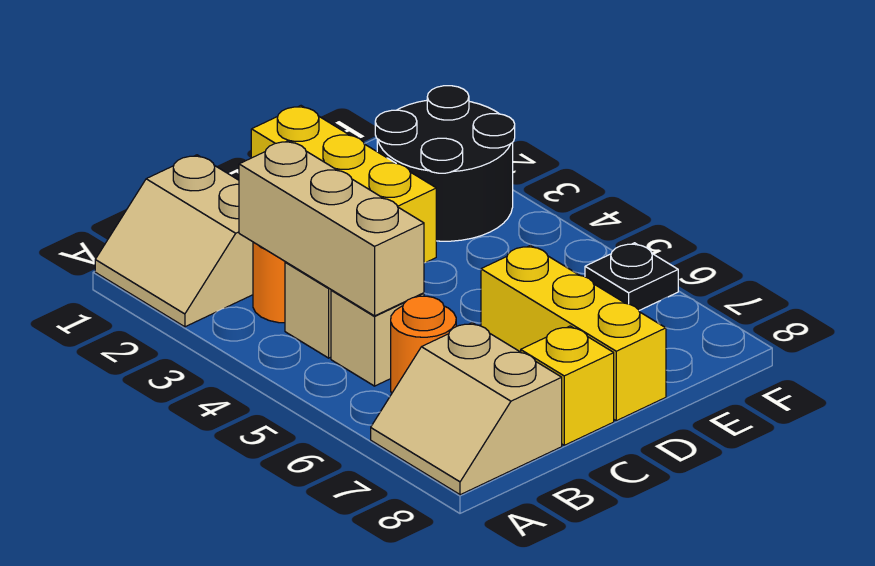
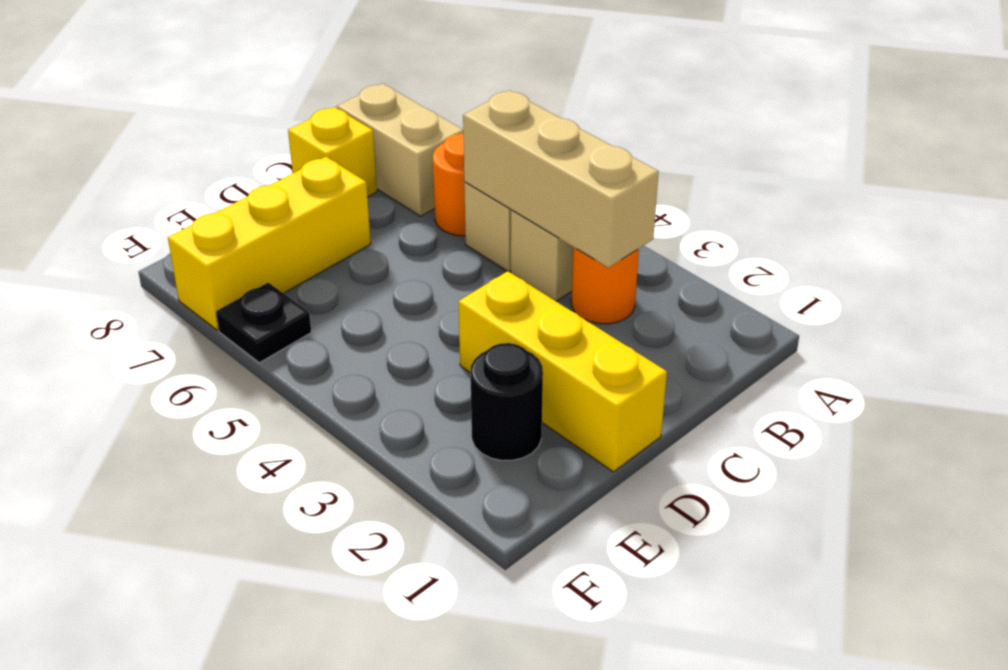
tan 2x2 slope [95,155,253,327] -> none
yellow 1x3 brick [481,245,666,421] -> yellow 1x3 brick turned to [168,157,371,330]
black 2x2 round brick [375,86,515,241] -> black 1x1 round brick [471,343,543,460]

